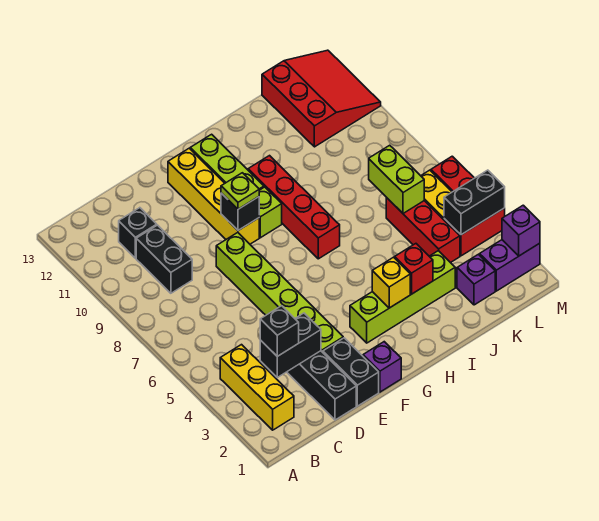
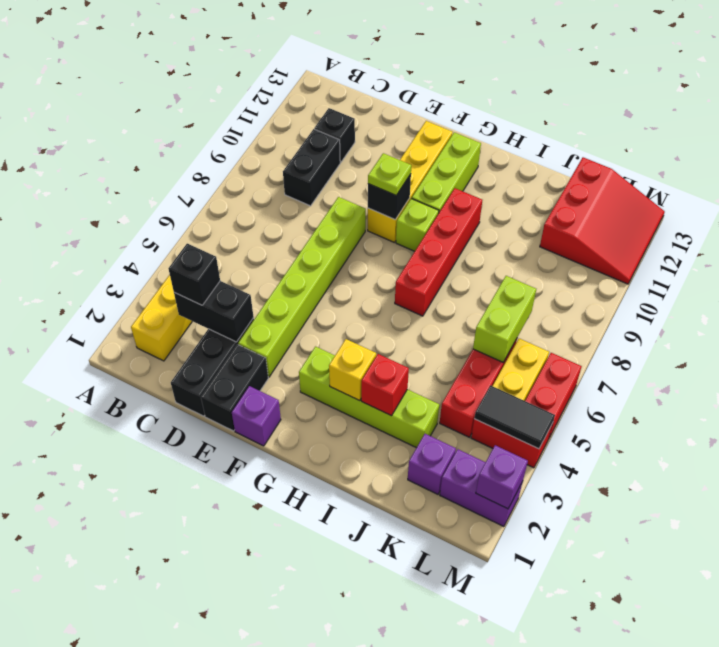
black 1x2 brick [444,170,505,235] -> black 1x2 tile [474,385,555,449]

